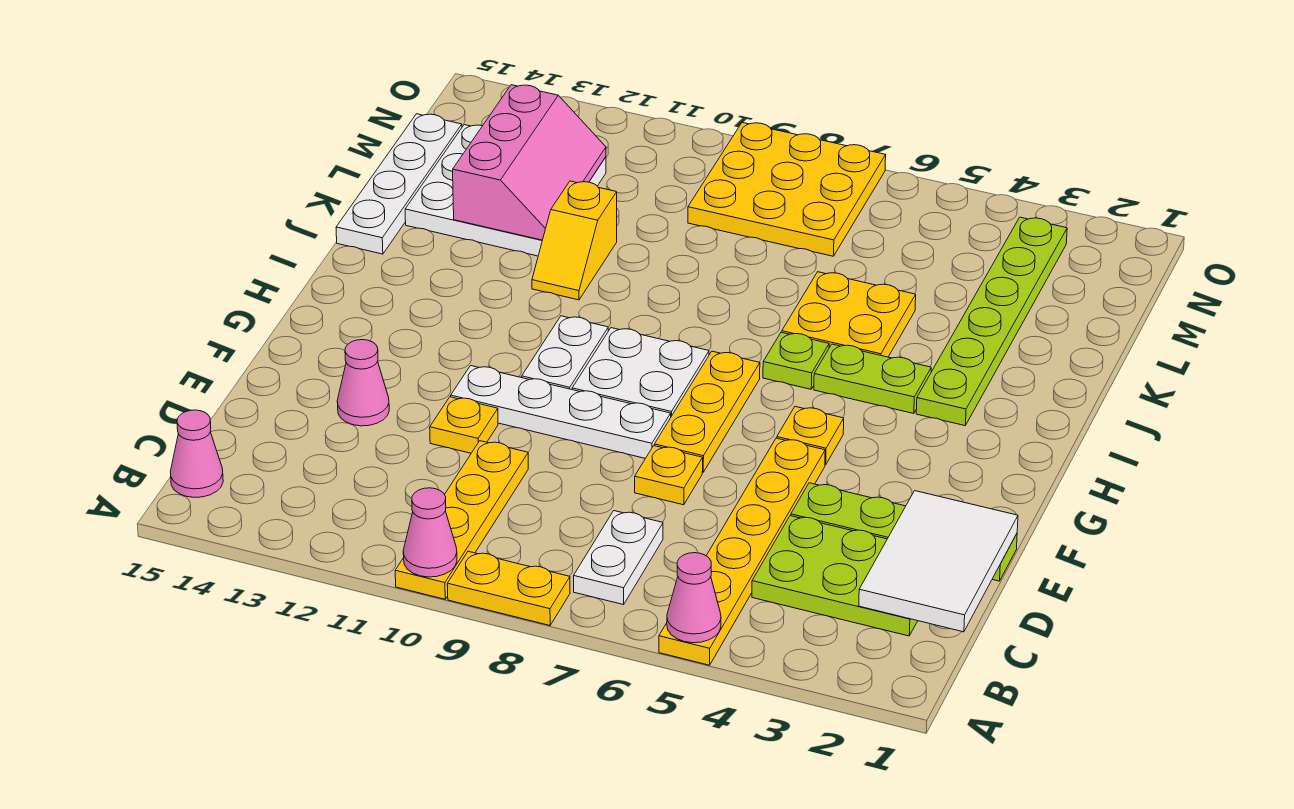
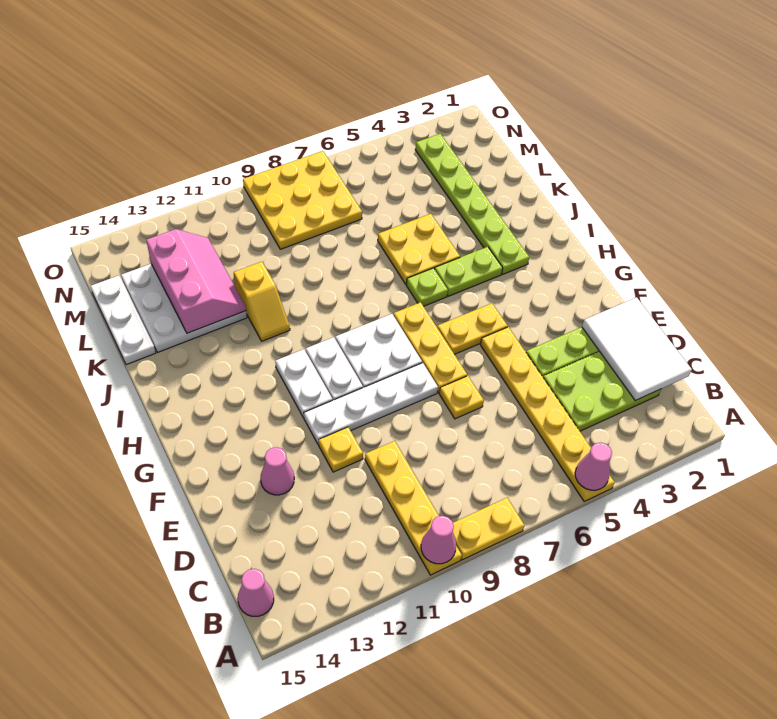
white 1x2 plate [574,511,663,605] -> white 1x2 plate moved to [275,349,332,418]
yellow 1x1 plate [777,407,844,465] -> yellow 1x2 plate [437,303,508,354]
white 1x4 plate [336,114,462,254] -> white 1x3 plate [90,276,156,365]

